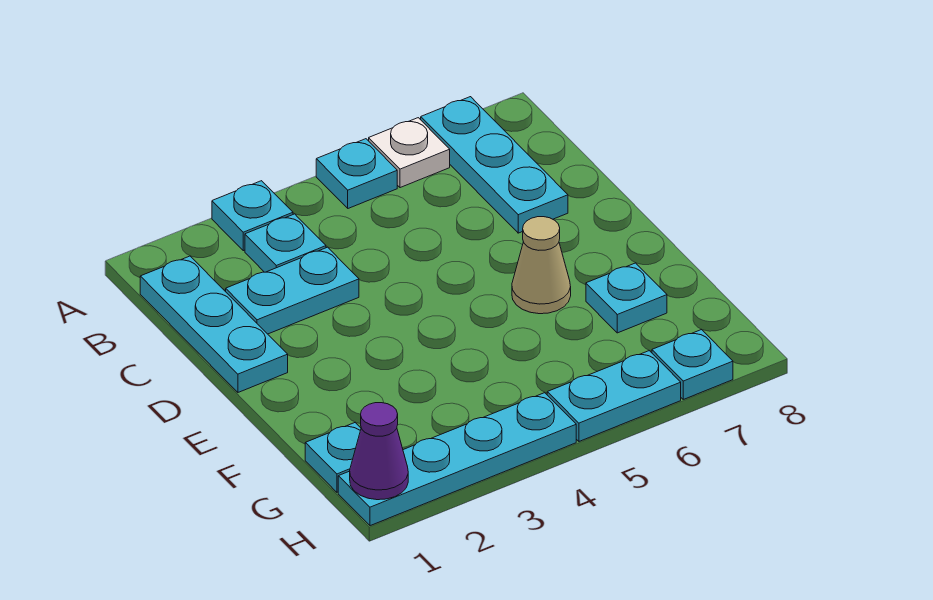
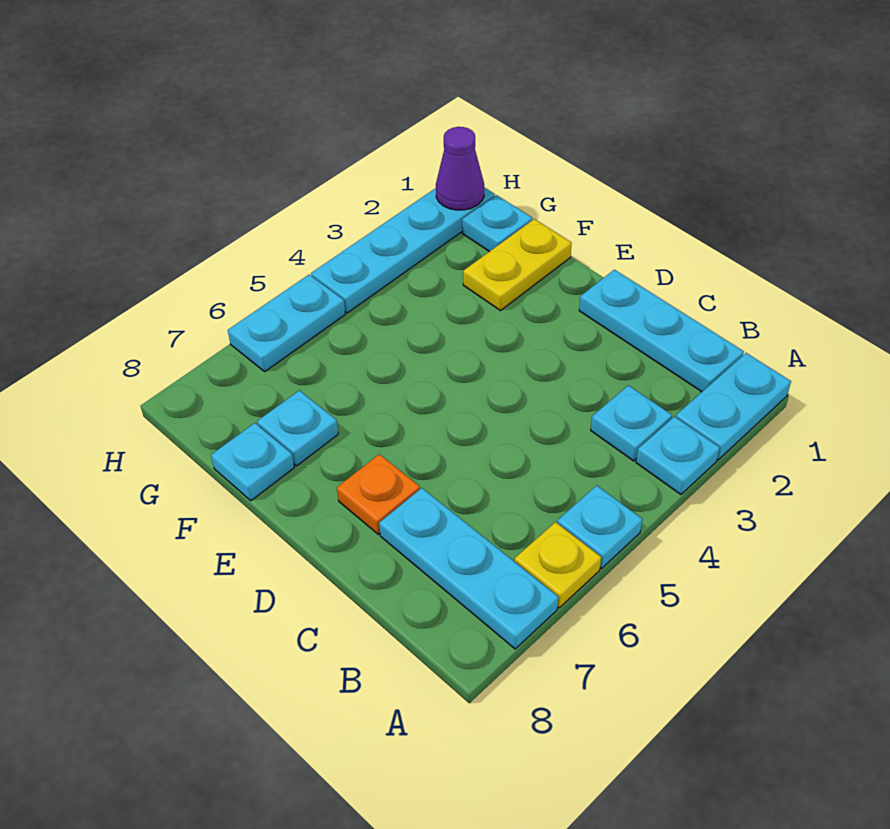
white 1x1 plate [369,118,450,188] -> yellow 1x1 plate [514,522,601,608]
cyan 1x2 plate [226,247,359,334] -> cyan 1x2 plate moved to [676,353,791,460]
none -> orange 1x1 plate [337,454,420,534]
tan 1x1 cone [512,217,571,314] -> none
none -> yellow 1x2 plate [463,219,572,311]
cyan 1x1 plate [652,330,733,399] -> cyan 1x1 plate moved to [211,423,294,501]

